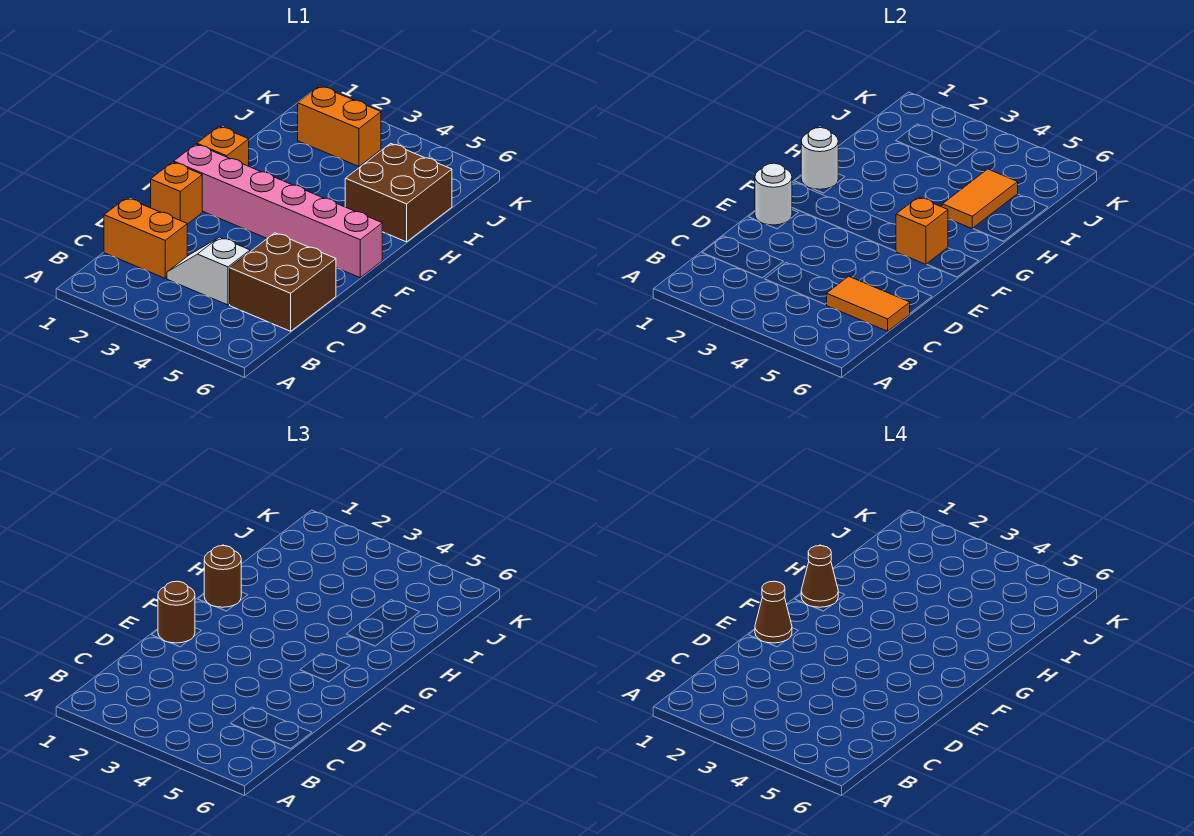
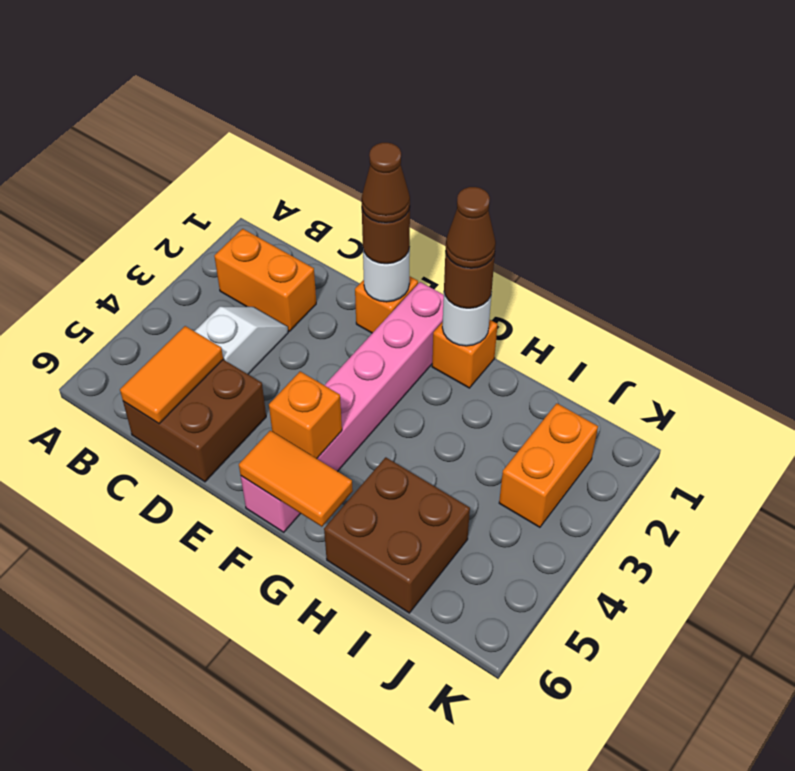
orange 1x2 brick [104,198,187,278] -> orange 1x2 brick turned to [214,229,316,331]
orange 1x2 tile [942,169,1018,229] -> orange 1x2 tile moved to [239,430,353,527]

